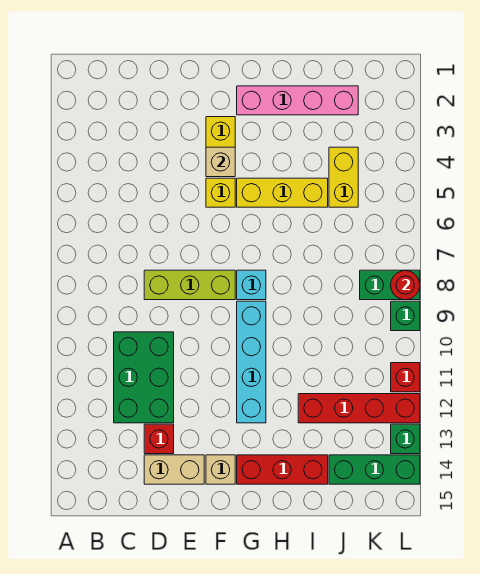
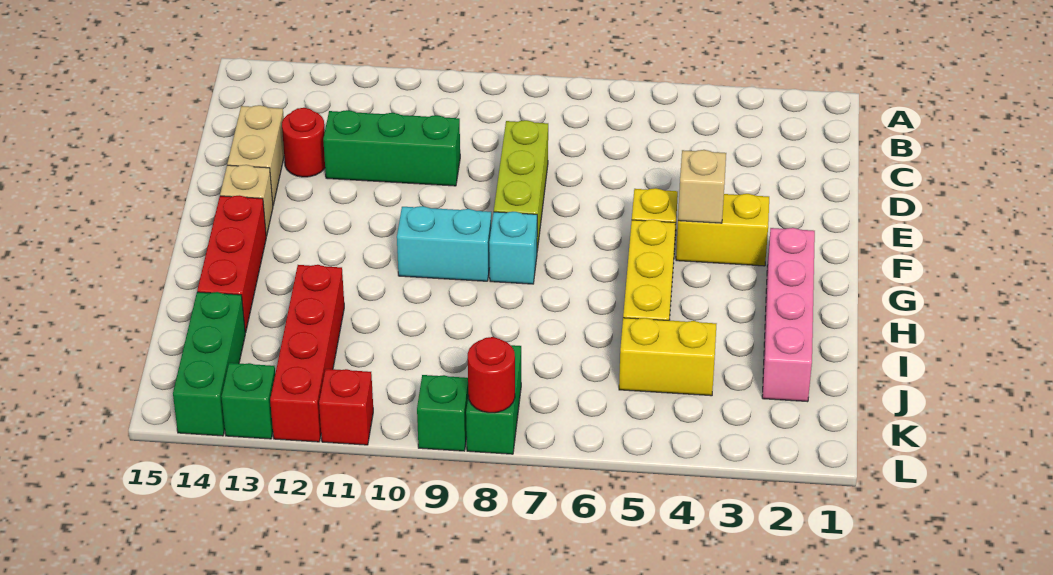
green 2x3 brick [114,332,174,423] -> green 1x3 brick [323,110,460,186]
red 1x1 brick [144,424,174,454] -> red 1x1 round brick [282,108,325,177]
cyan 1x4 brick [237,301,266,423] -> cyan 1x2 brick [397,206,491,281]

